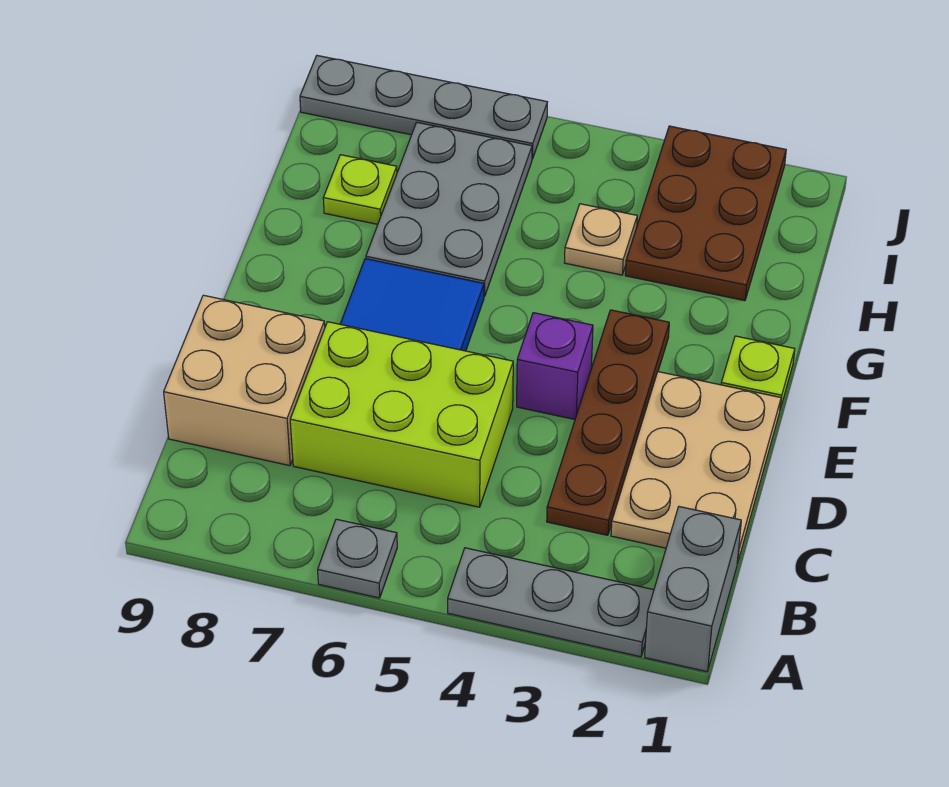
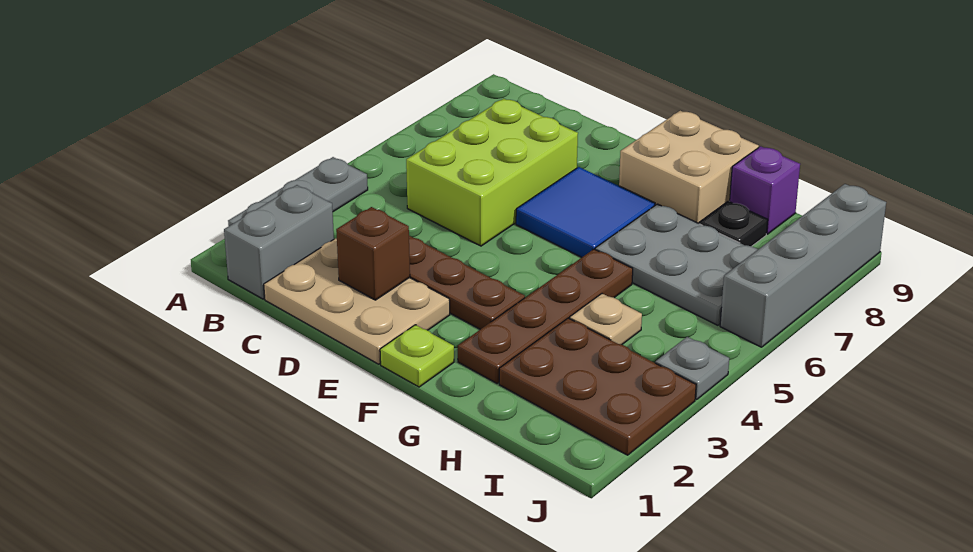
grey 1x2 brick [645,507,741,672] -> grey 1x2 brick turned to [224,185,334,299]
grey 1x1 plate [318,519,397,598] -> grey 1x1 plate moved to [655,337,729,400]
tan 2x2 brick [164,295,325,466] -> tan 2x2 brick moved to [619,111,759,223]
none -> brown 1x1 brick [336,207,410,300]
purple 1x1 brick [517,313,593,419] -> purple 1x1 brick moved to [730,146,800,234]
none -> brown 1x4 plate [458,249,633,383]
lime 1x1 plate [323,155,397,224] -> black 1x1 plate [699,201,768,246]
grey 1x4 plate [300,56,547,159] -> grey 1x4 brick [720,184,886,347]

